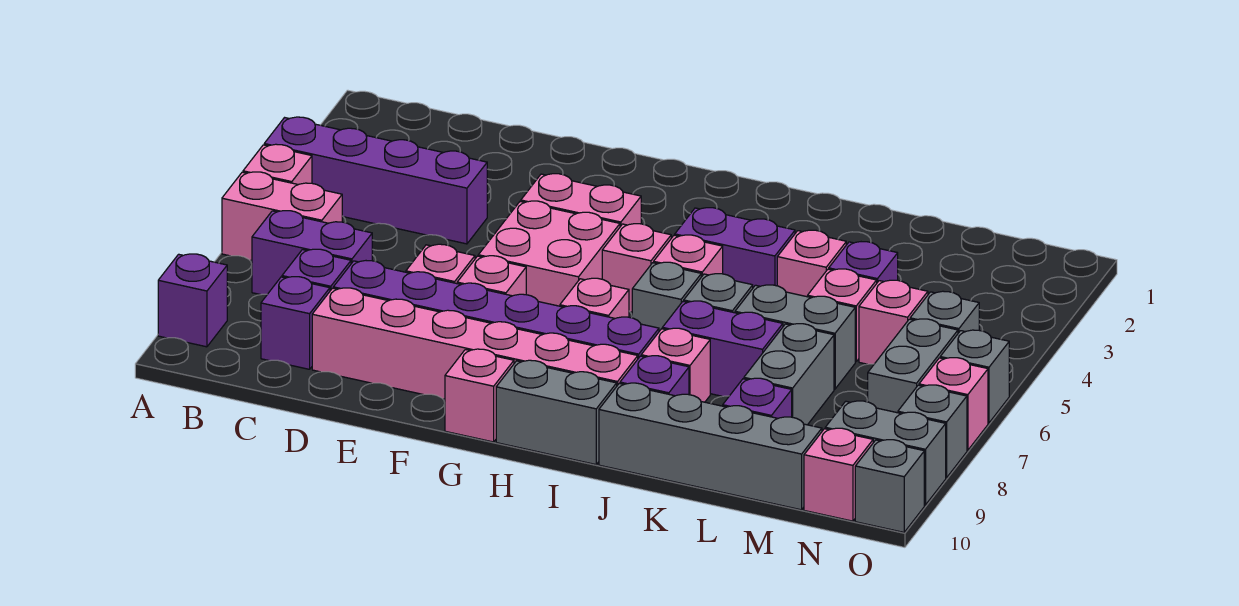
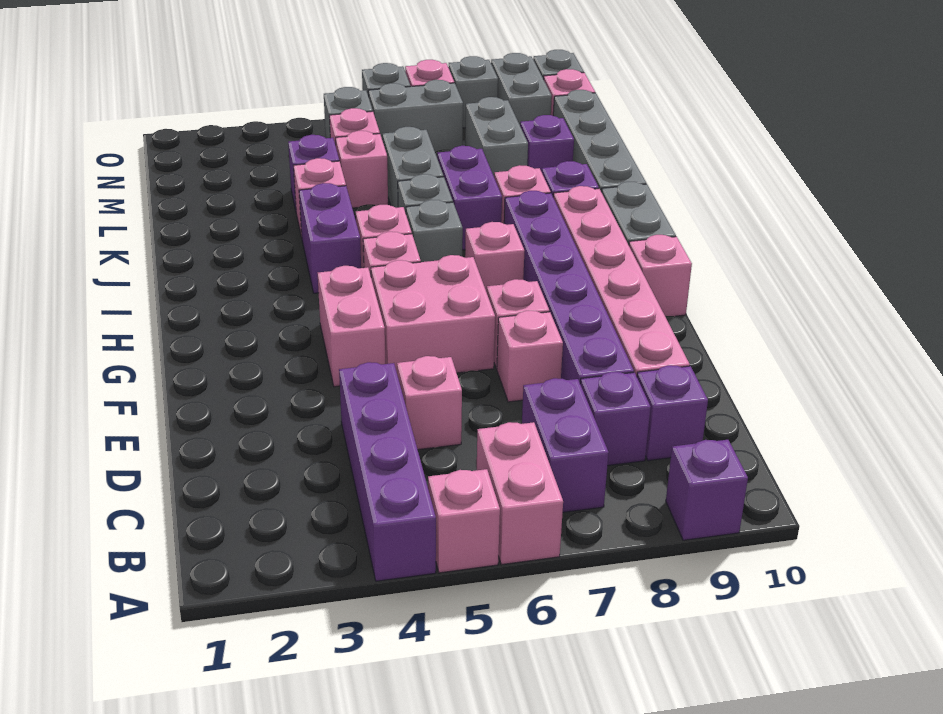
none -> pink 1x1 brick [397,356,462,450]
grey 1x2 brick [744,324,834,425] -> grey 1x2 brick turned to [465,97,528,176]

